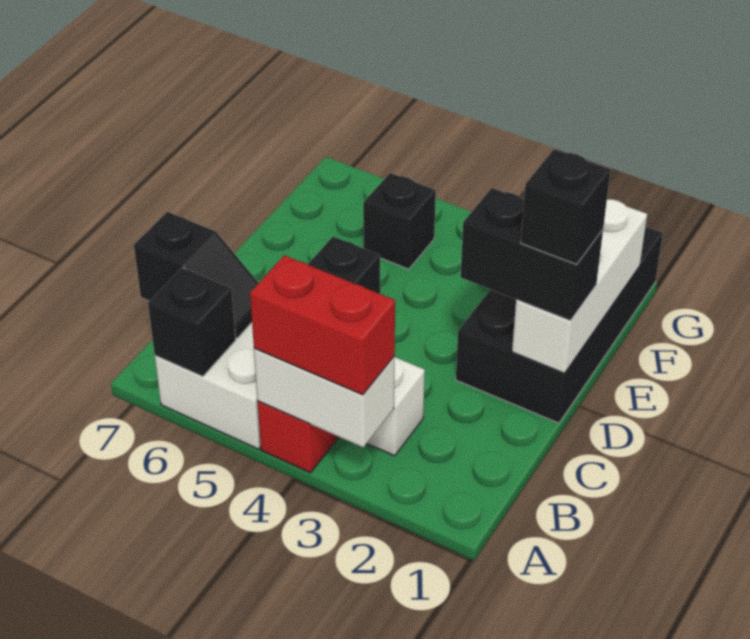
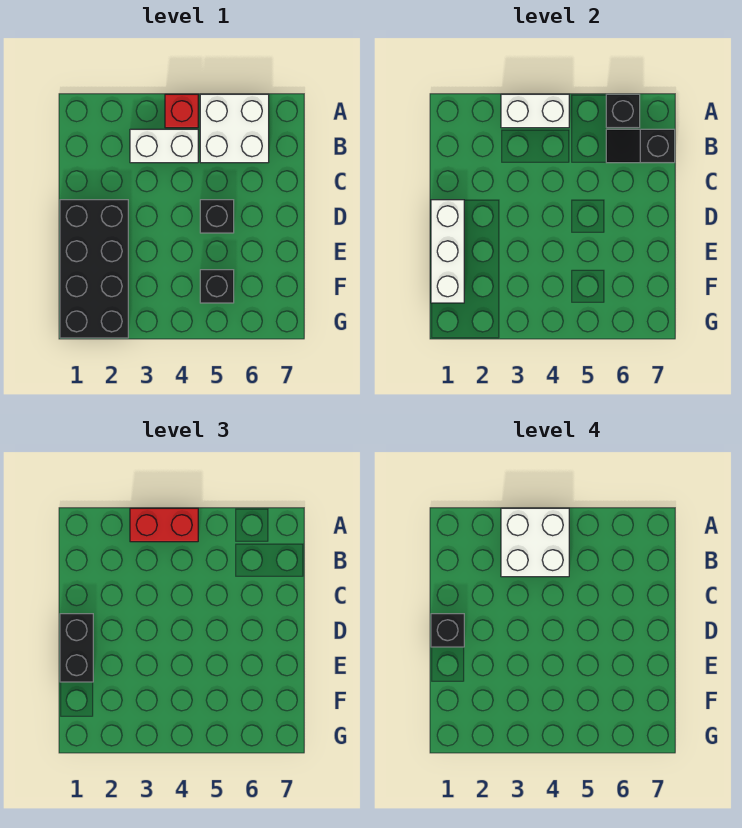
none -> white 2x2 brick [501,508,569,577]
black 1x2 brick [461,188,603,321] -> black 1x2 brick turned to [60,614,93,682]

